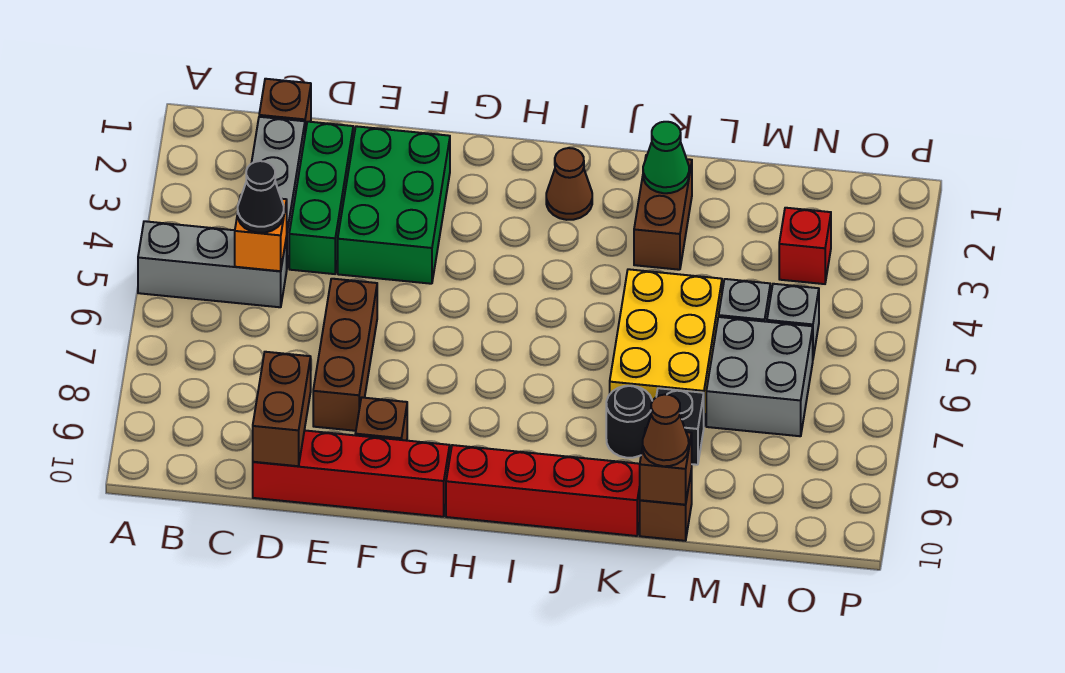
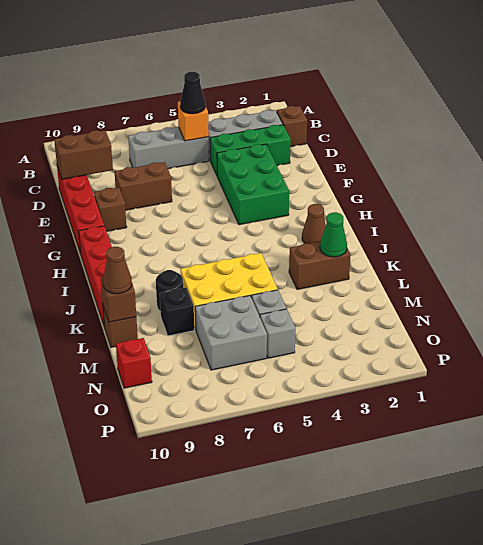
grey 1x3 brick [138,221,287,307] -> grey 1x3 brick turned to [128,127,209,169]
green 2x3 brick [338,126,450,284] -> green 2x3 brick turned to [217,144,289,225]
brown 1x3 brick [313,279,377,431] -> brown 1x2 brick [114,162,172,210]
red 1x1 brick [779,208,831,284] -> red 1x1 brick moved to [116,338,152,388]

